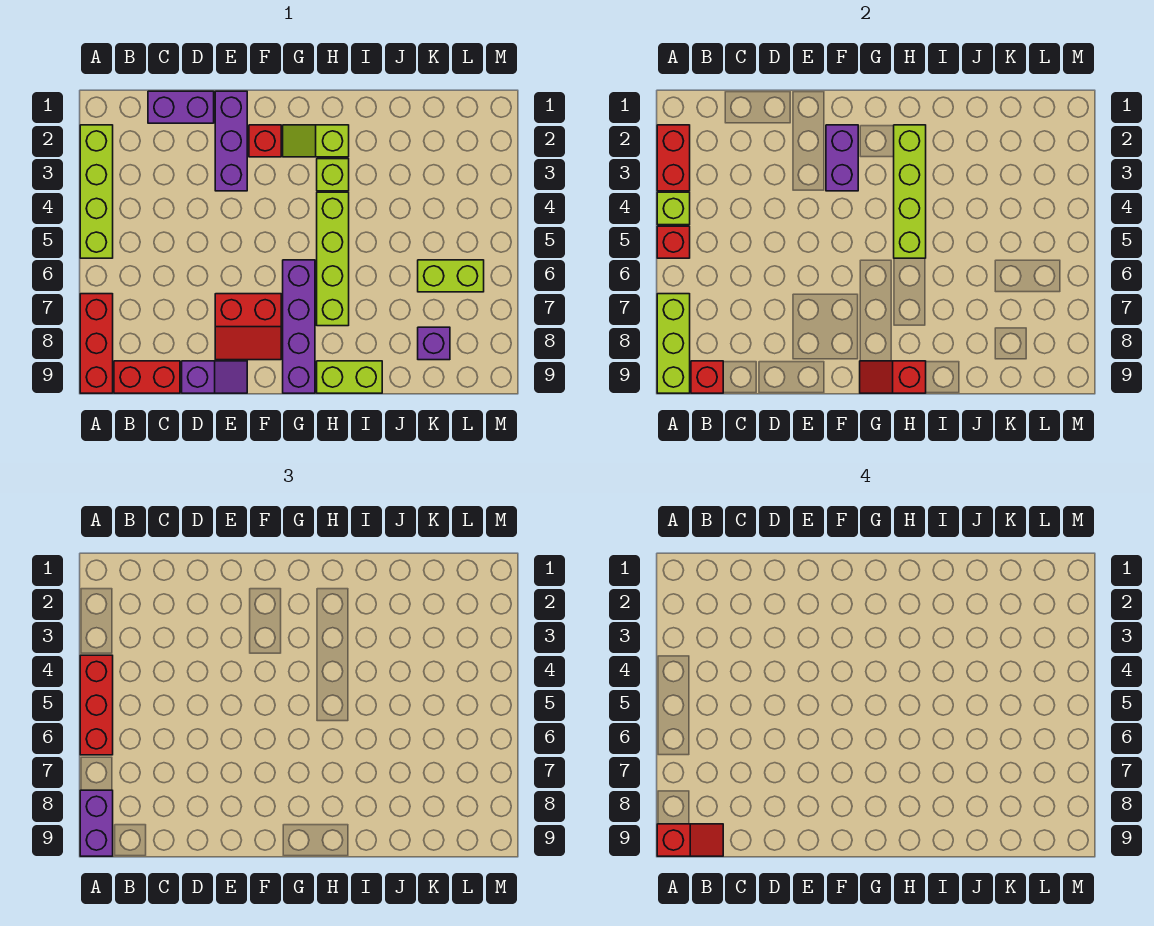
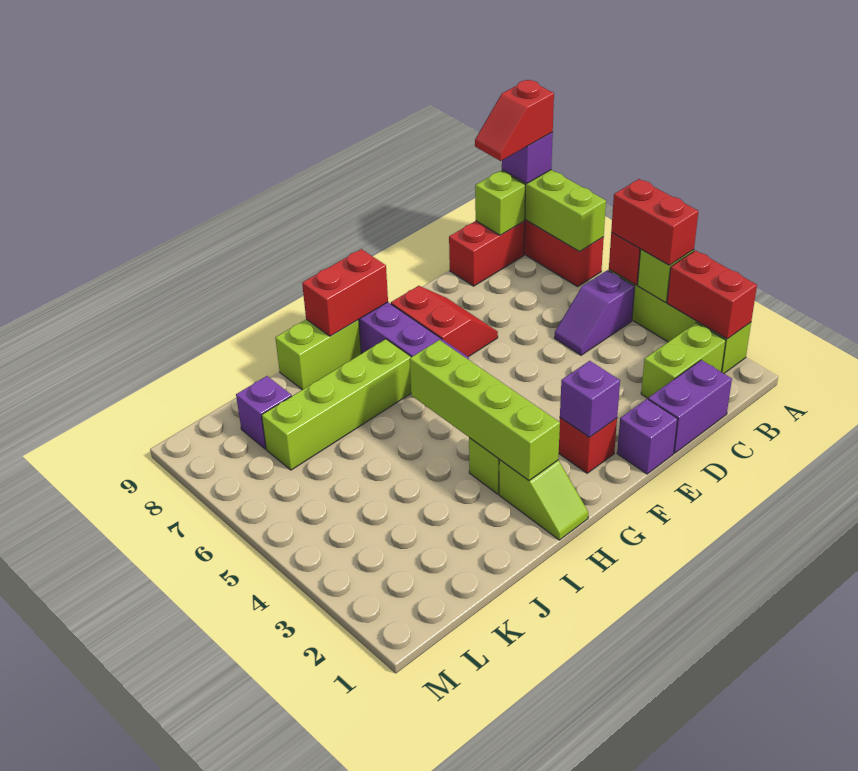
red 1x3 brick [80,655,113,755] -> red 1x2 brick [611,179,698,265]
purple 1x2 brick [80,790,113,856] -> purple 1x1 brick [502,132,553,184]
red 1x1 brick [691,361,723,393] -> lime 1x1 brick [475,171,525,235]
purple 1x2 slope [182,361,247,393] -> purple 1x2 slope moved to [555,270,635,355]
purple 1x3 brick [215,91,247,191] -> purple 1x1 brick [617,399,678,474]
red 2x2 slope [215,294,281,360] -> red 2x2 slope turned to [391,286,498,357]
purple 1x2 brick [826,125,858,191] -> purple 1x1 brick [560,361,620,437]
lime 1x2 slope [283,125,349,157] -> lime 1x2 slope turned to [499,460,588,540]
red 1x2 slope [860,361,926,393] -> red 1x2 brick [302,249,388,336]
lime 1x4 brick [317,192,349,326] -> lime 1x4 brick turned to [262,339,411,470]
lime 1x2 brick [418,260,484,292] -> lime 1x2 brick moved to [641,323,726,398]

